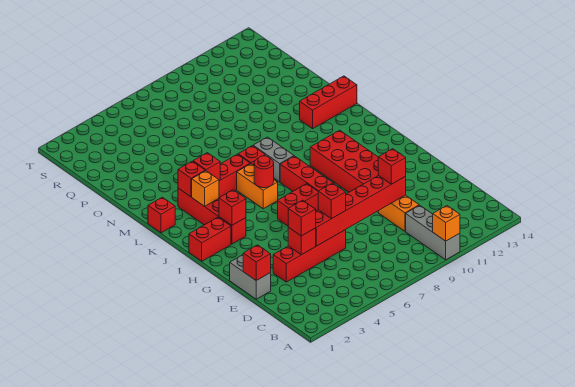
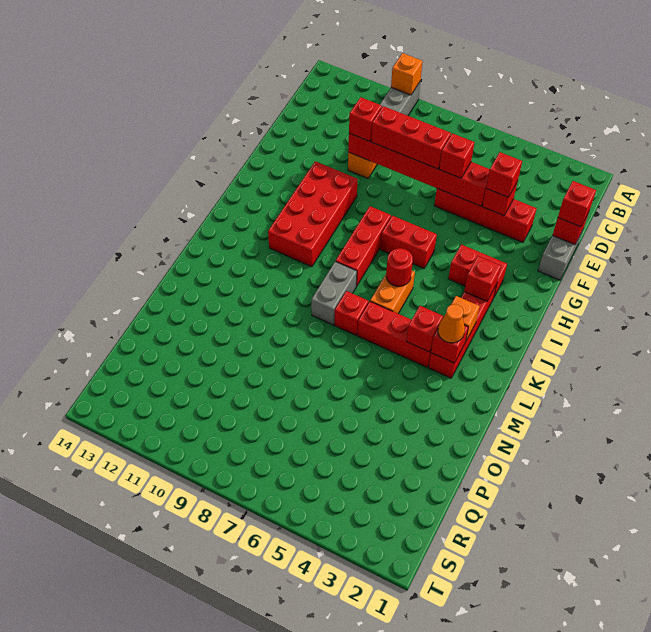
red 1x2 brick [189,217,231,261] -> red 1x2 brick moved to [448,245,507,297]
red 1x1 brick [148,197,175,233] -> red 1x1 brick moved to [558,181,596,227]
none -> orange 1x1 cone [438,304,465,343]
red 1x3 brick [300,76,357,129] -> red 1x3 brick moved to [371,106,451,169]

